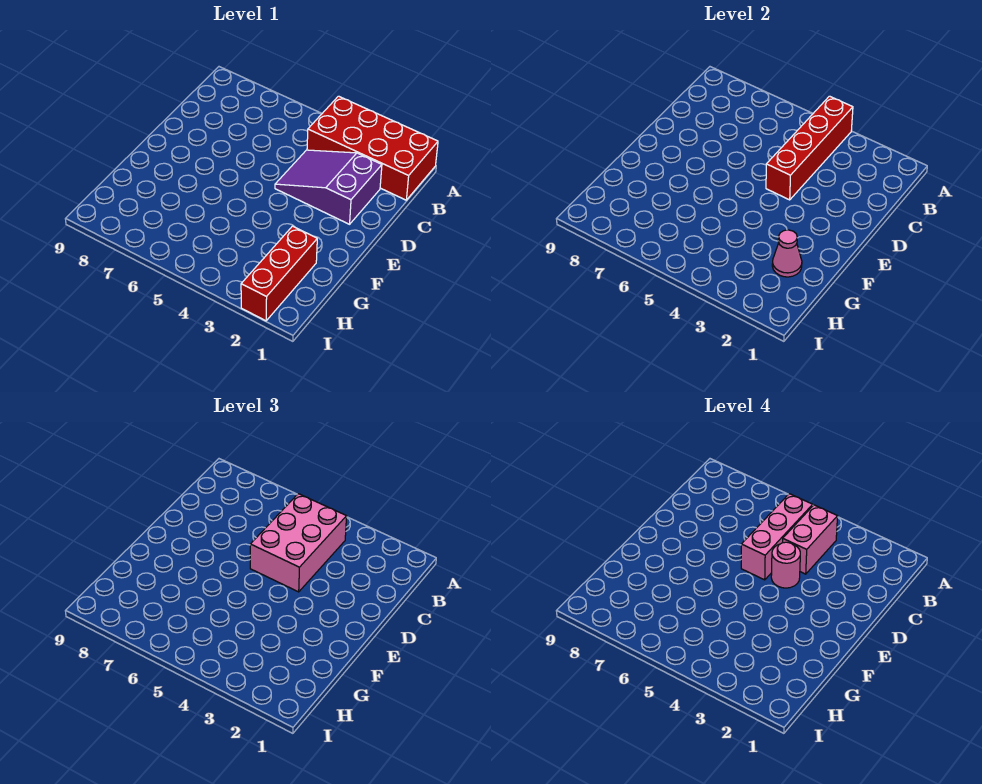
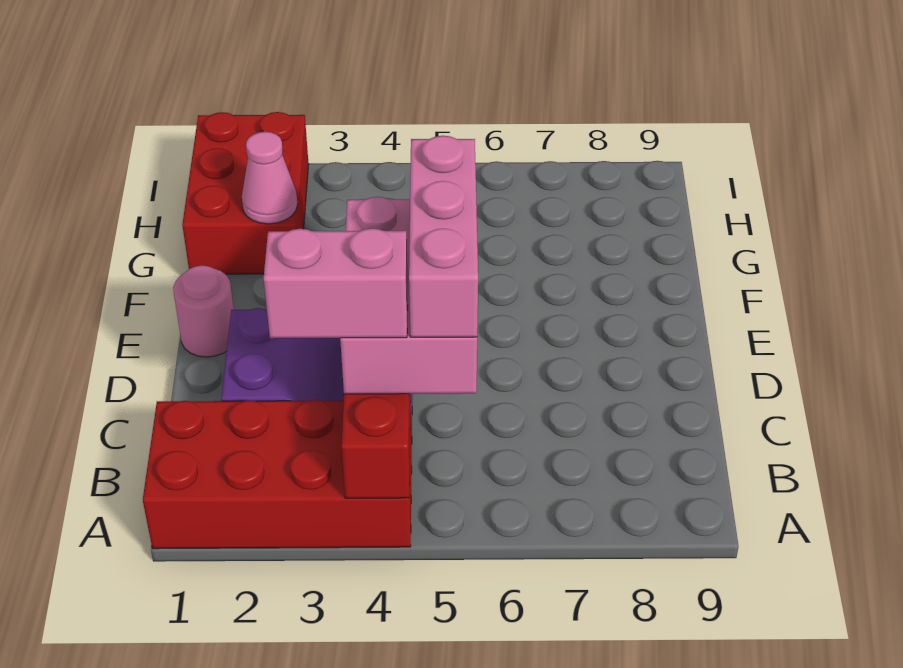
pink 1x2 brick [783,505,838,574] -> pink 1x2 brick turned to [264,228,408,338]
pink 1x1 round brick [771,542,800,588] -> pink 1x1 round brick moved to [173,265,234,357]
red 1x3 brick [241,226,317,321] -> red 2x3 brick [182,112,309,274]

